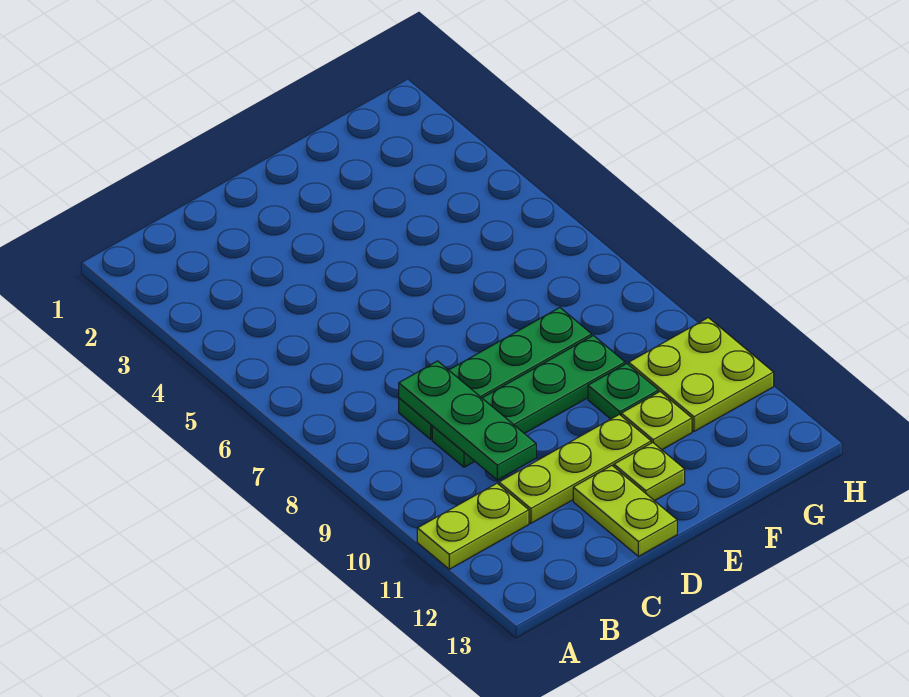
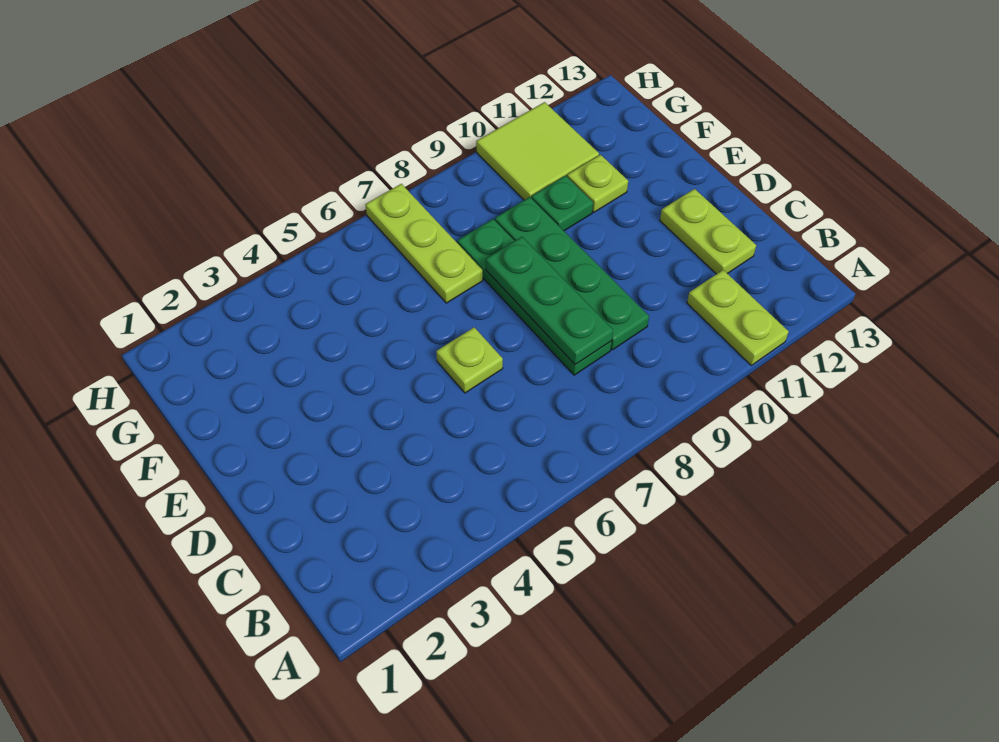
green 1x3 plate [399,361,536,480] -> green 1x3 plate turned to [486,237,613,365]
lime 1x3 plate [499,414,651,523] -> lime 1x3 plate moved to [365,184,483,303]
lime 1x2 plate [573,466,677,556] -> lime 1x2 plate turned to [660,189,756,274]
lime 1x1 plate [614,442,685,501] -> lime 1x1 plate moved to [436,327,503,393]
lime 2x2 plate [629,318,774,431] -> lime 2x2 tile [476,102,599,200]

